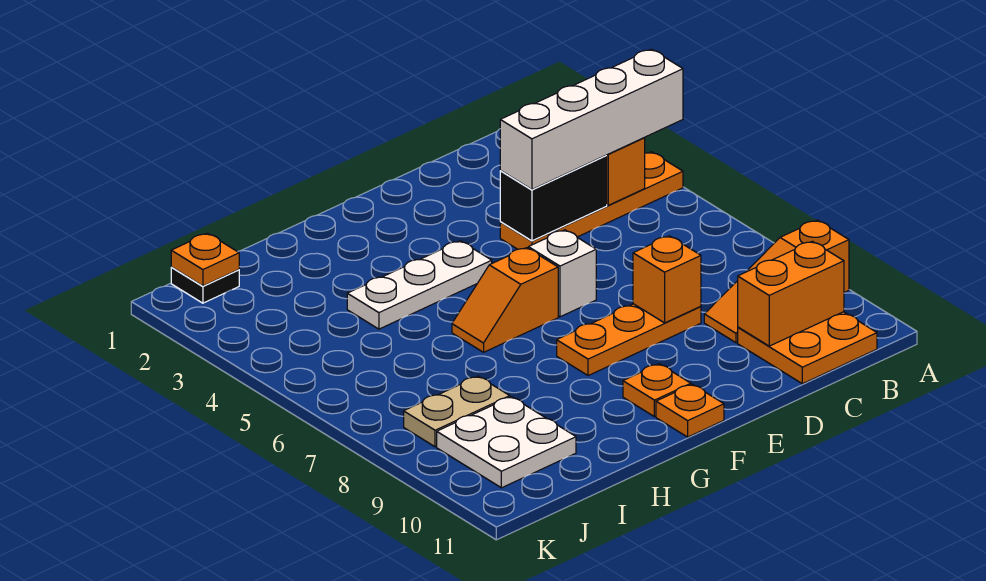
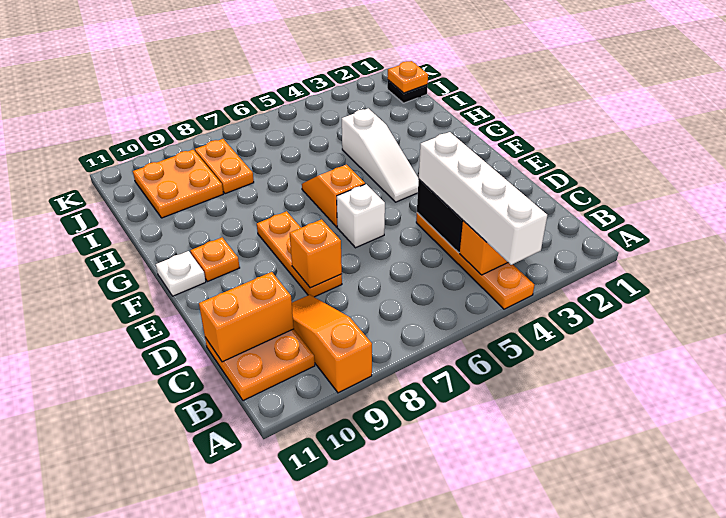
orange 1x2 brick [738,241,844,346] -> orange 1x2 brick turned to [199,272,294,362]
white 1x3 plate [347,241,492,329] -> white 1x3 slope [342,108,419,202]
orange 1x1 plate [656,384,724,437] -> white 1x1 plate [156,251,206,296]
tan 1x2 plate [404,376,510,447] -> orange 1x2 plate [195,139,254,194]
white 2x2 plate [437,397,576,488] -> orange 2x2 plate [133,150,223,218]

